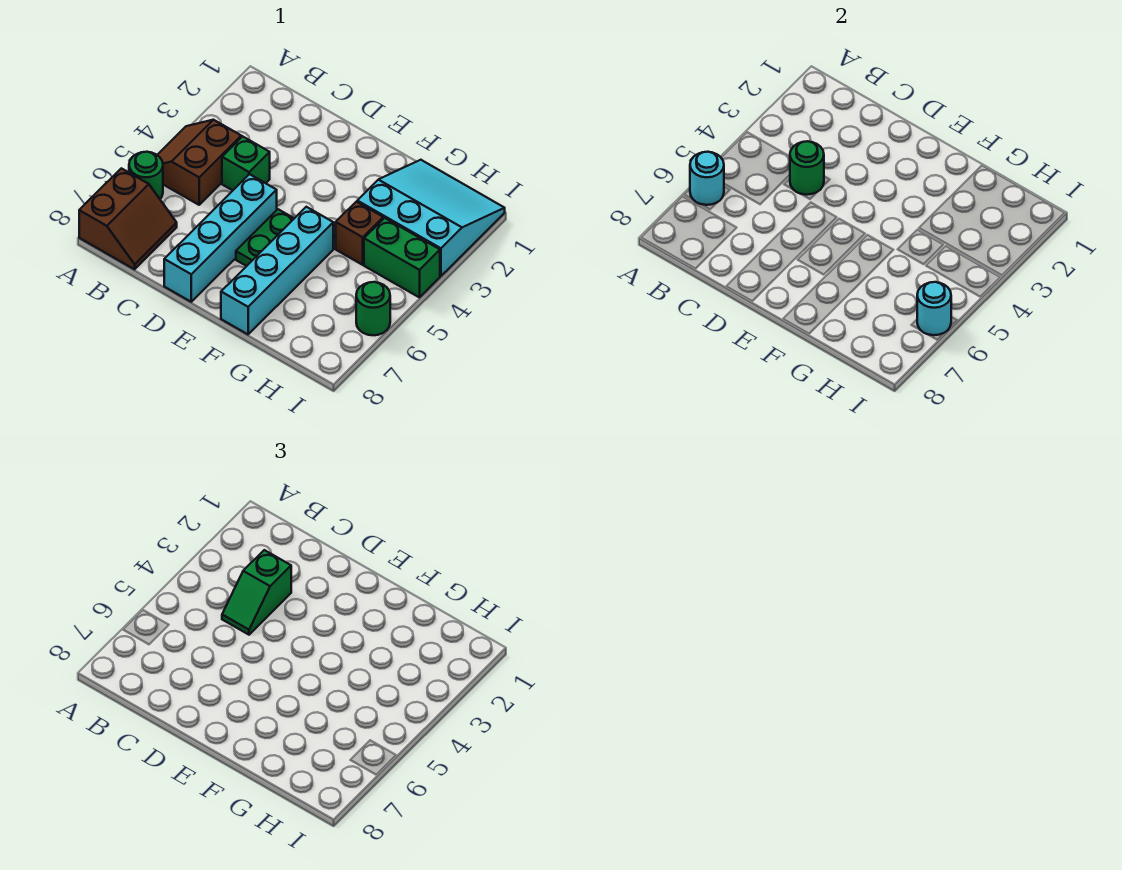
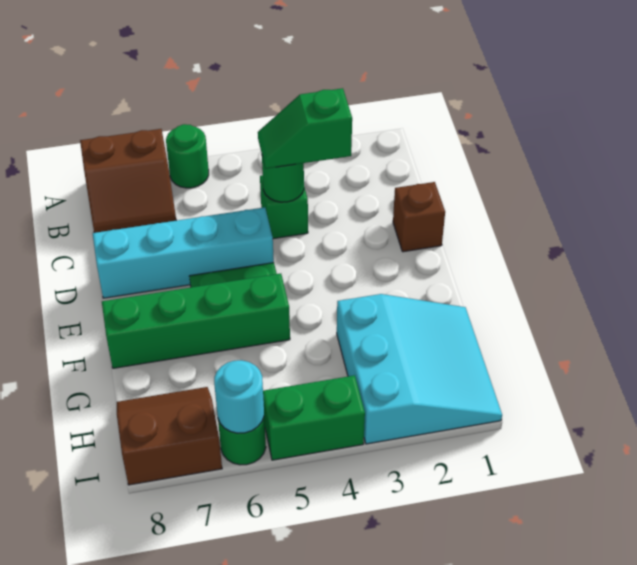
brown 2x2 slope [158,120,241,205] -> brown 2x2 slope moved to [117,387,222,485]
cyan 1x1 round brick [690,152,724,205] -> none
cyan 1x4 brick [221,207,333,334] -> green 1x4 brick [102,274,290,368]
brown 1x1 brick [336,202,383,265] -> brown 1x1 brick moved to [393,182,445,252]
green 1x2 brick [364,218,440,297] -> green 1x2 brick turned to [263,375,365,460]

